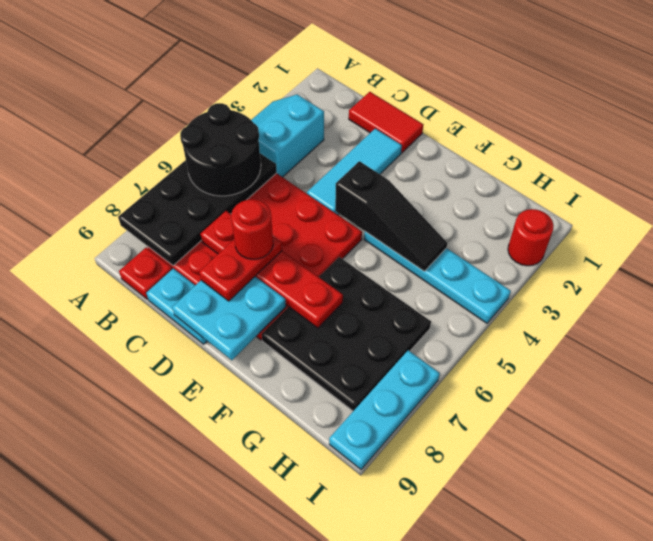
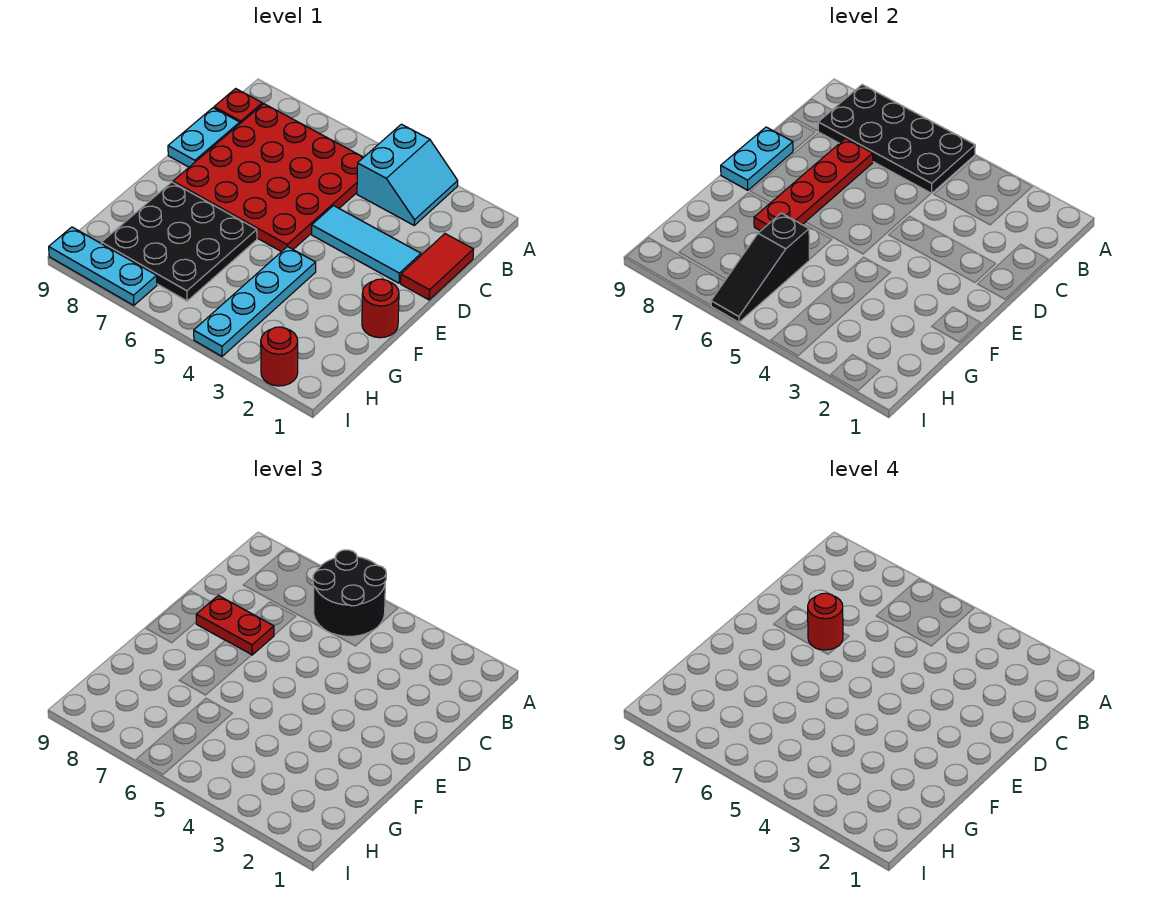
cyan 2x2 slope [251,94,324,177] -> cyan 2x2 slope turned to [357,124,458,225]
cyan 2x2 plate [172,277,286,360] -> cyan 1x2 plate [721,127,793,190]
black 1x3 slope [335,161,447,271] -> black 1x3 slope moved to [711,213,810,322]
none -> red 1x1 round brick [362,279,399,338]

